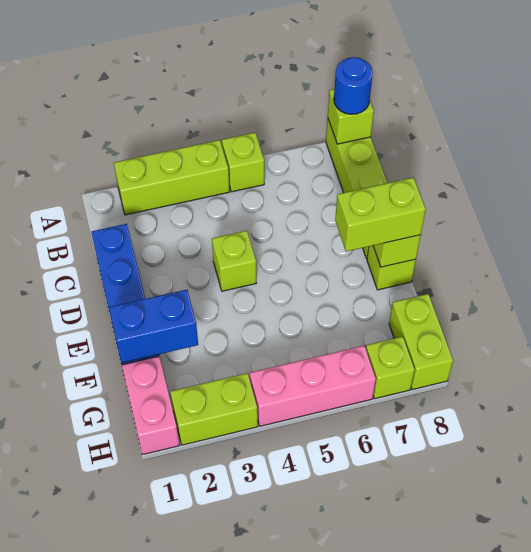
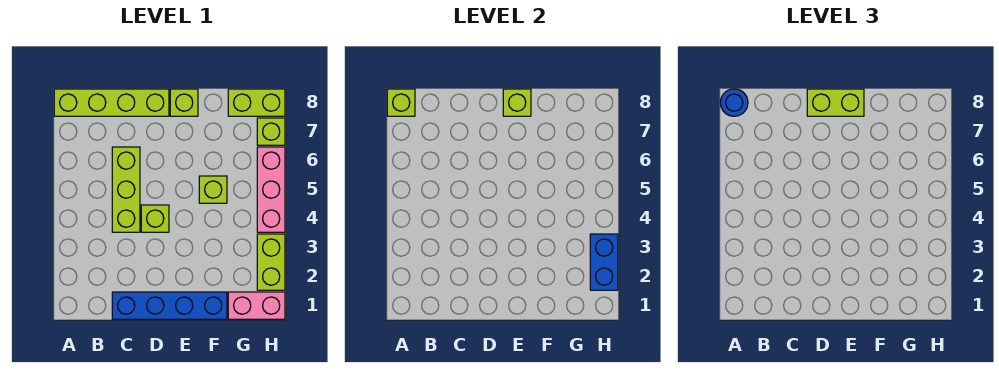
lime 1x3 brick [114,140,229,215] -> lime 1x3 brick moved to [112,147,140,232]
lime 1x1 brick [222,133,264,192] -> lime 1x1 brick moved to [199,176,227,203]
lime 1x2 brick [335,178,426,251] -> lime 1x2 brick turned to [807,89,864,116]
blue 1x2 brick [109,290,198,363] -> blue 1x2 brick moved to [590,234,618,290]

